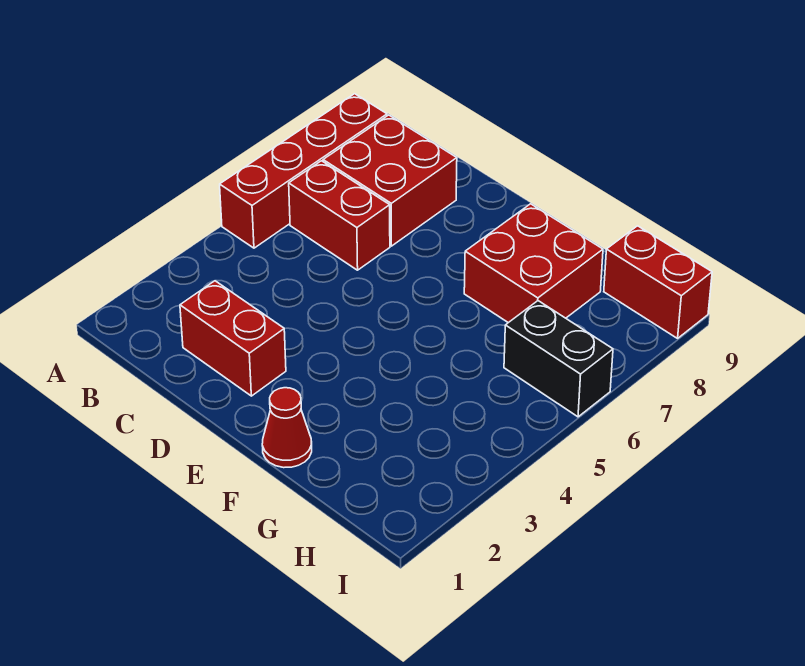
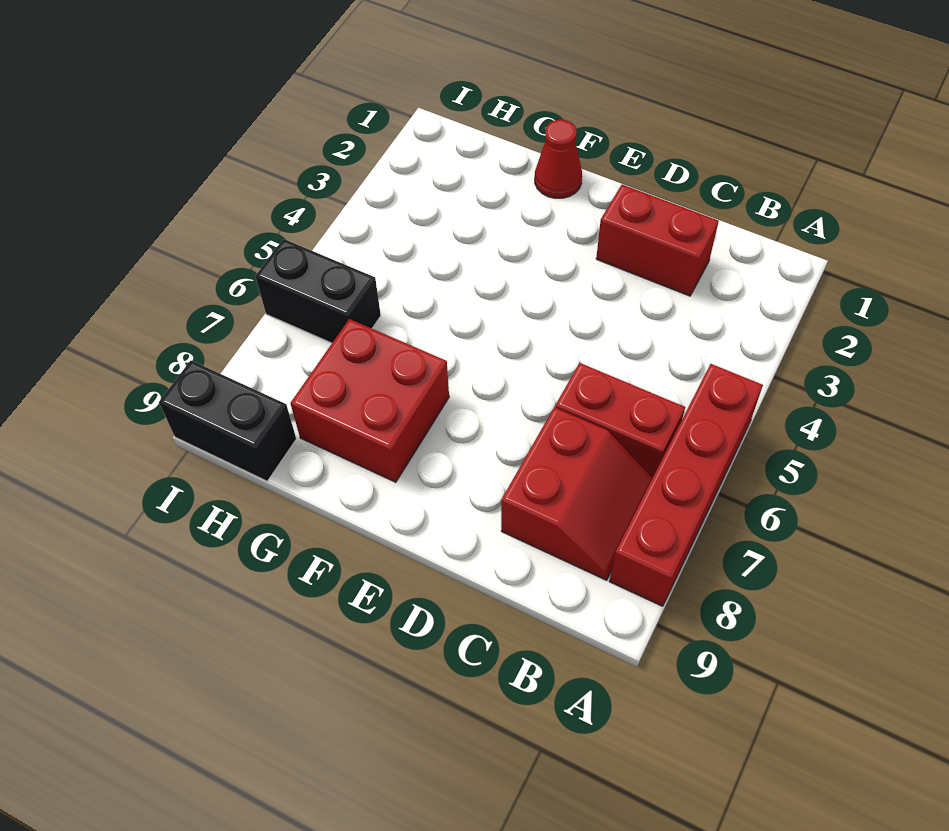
red 2x2 brick [323,115,457,246] -> red 2x2 slope [501,407,652,580]
red 1x2 brick [604,226,712,338] -> black 1x2 brick [159,361,296,481]

